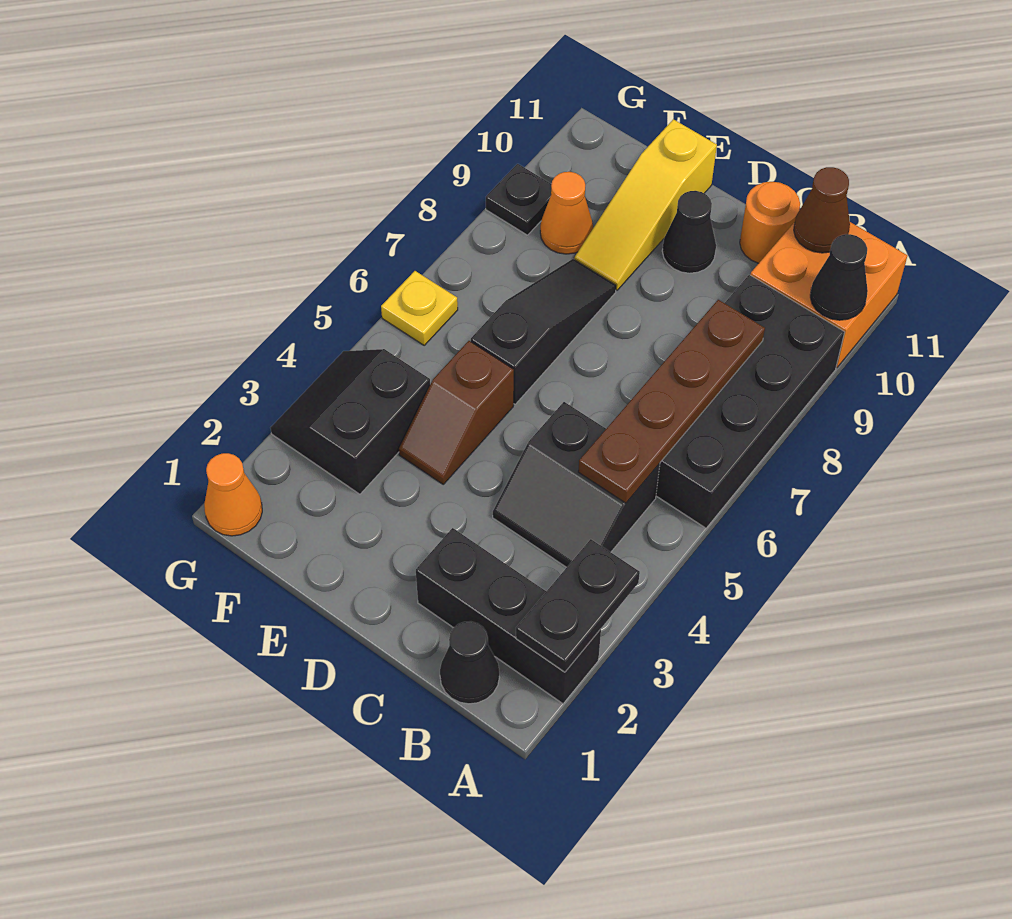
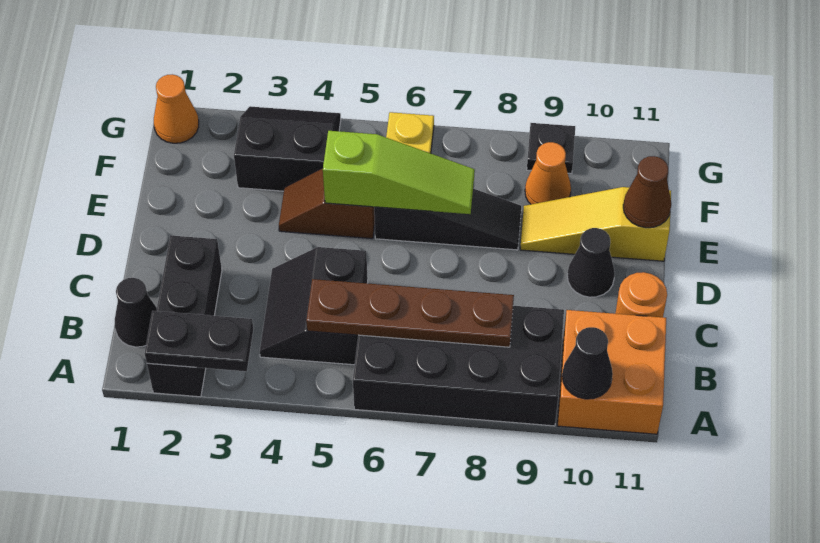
brown 1x1 cone [794,167,850,253] -> brown 1x1 cone moved to [623,156,671,228]
none -> lime 1x3 slope [323,131,475,214]

